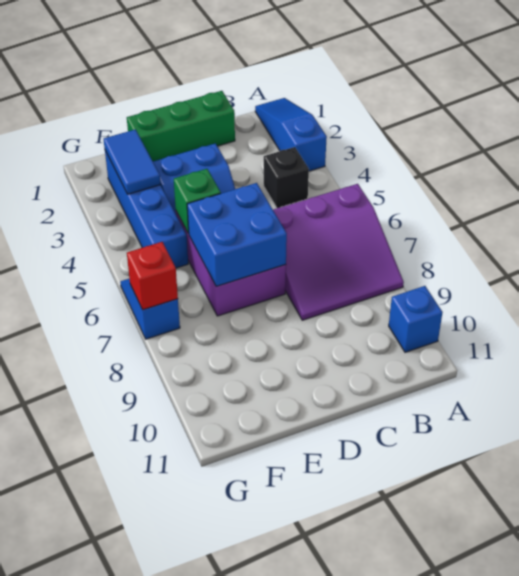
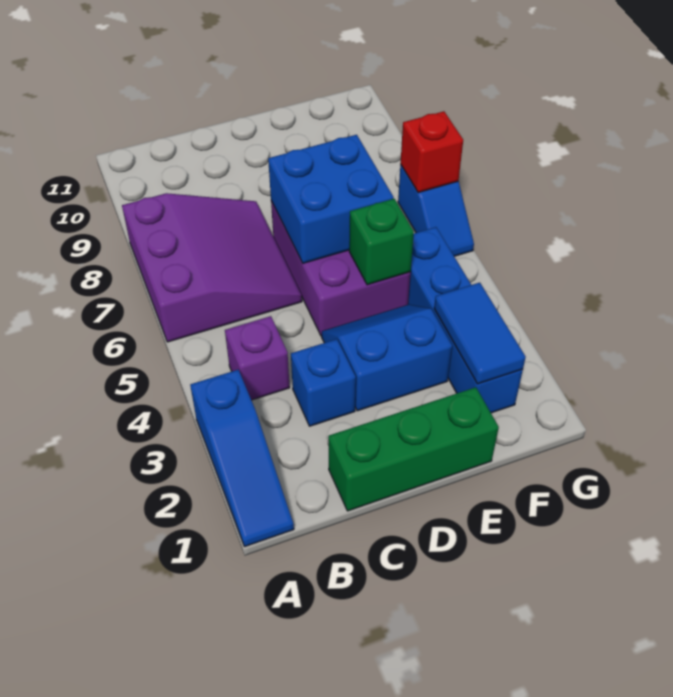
purple 3x3 slope [273,184,404,320] -> purple 3x3 slope turned to [122,193,302,342]
blue 1x1 brick [389,286,443,352] -> blue 1x1 brick moved to [291,339,356,426]
black 1x1 brick [264,147,309,208] -> purple 1x1 brick [225,316,290,400]

